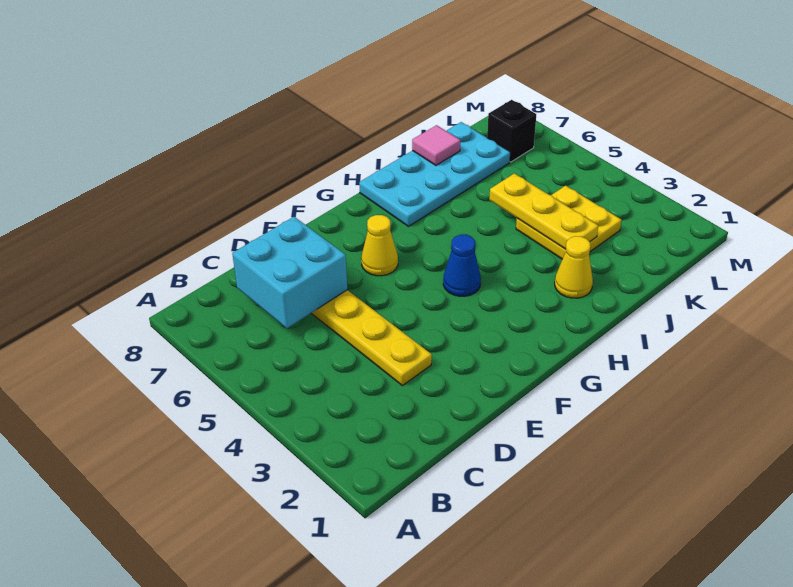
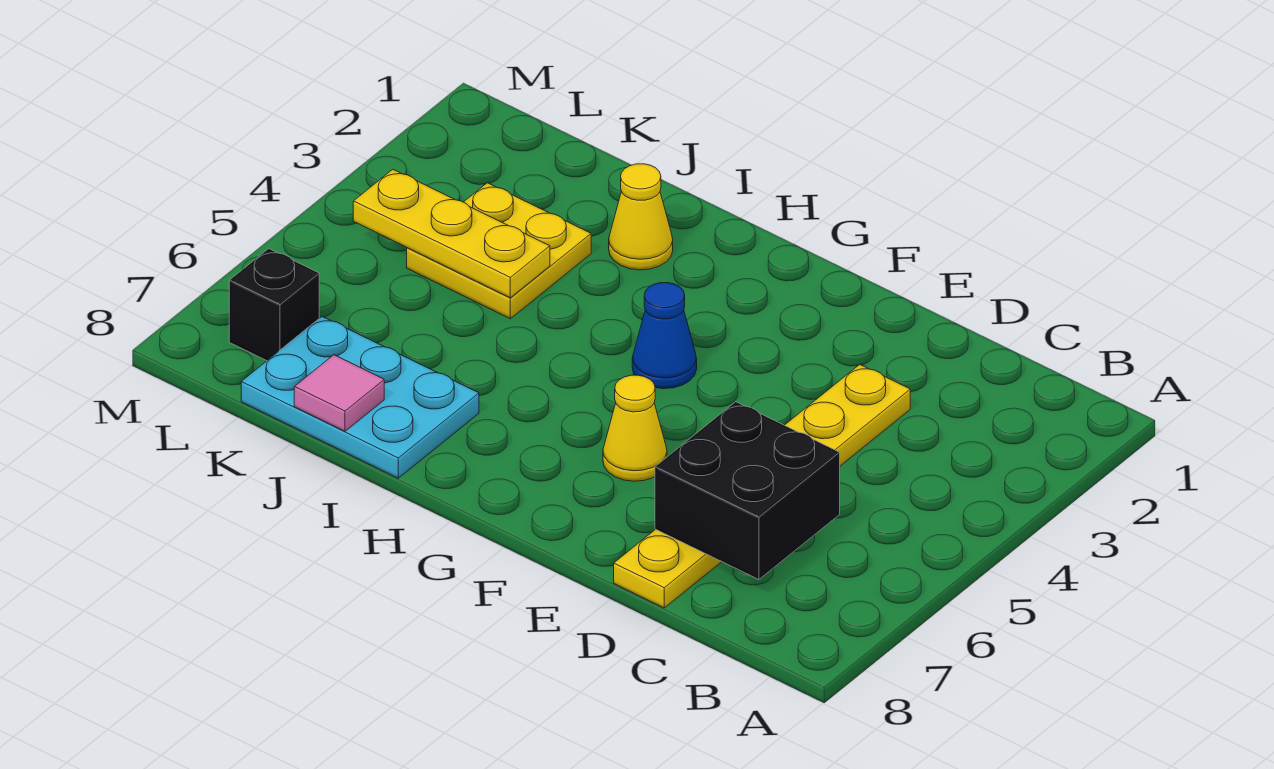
cyan 2x2 brick [232,217,347,328] -> black 2x2 brick [655,402,840,580]
cyan 2x4 plate [359,122,510,226] -> cyan 2x3 plate [241,317,479,478]
yellow 1x3 plate [489,173,598,249] -> yellow 1x3 plate turned to [353,169,550,298]

